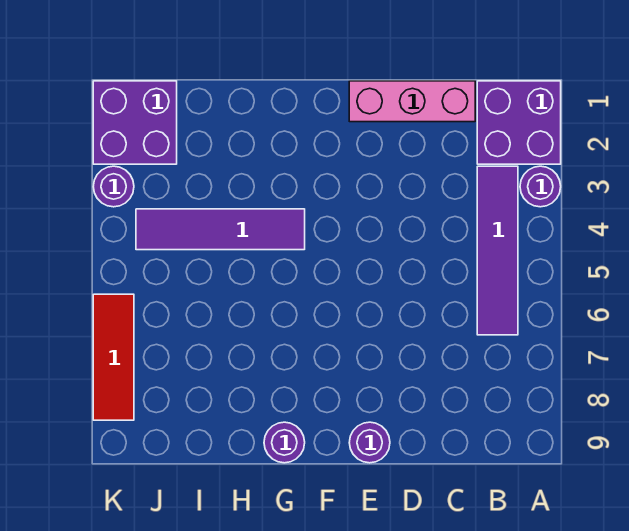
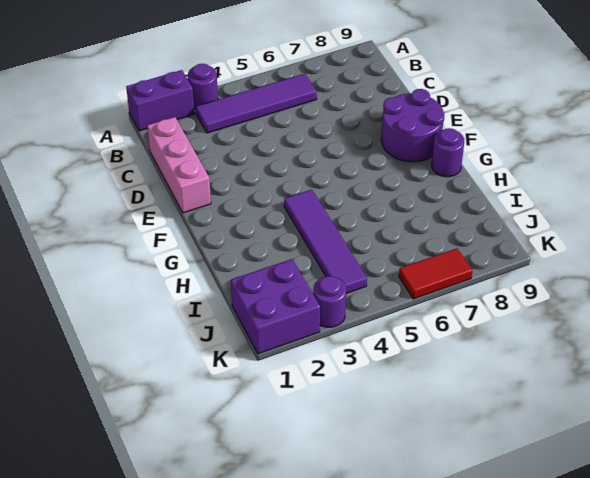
purple 2x2 brick [477,81,561,164] -> purple 1x2 brick [126,70,194,131]
purple 1x1 round brick [349,422,390,463] -> purple 2x2 round brick [381,89,445,162]
red 1x3 tile [93,294,134,420] -> red 1x2 tile [399,248,472,299]

